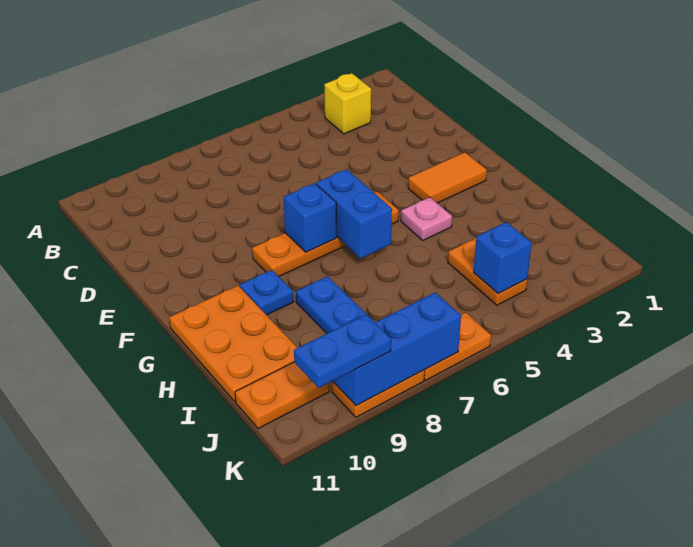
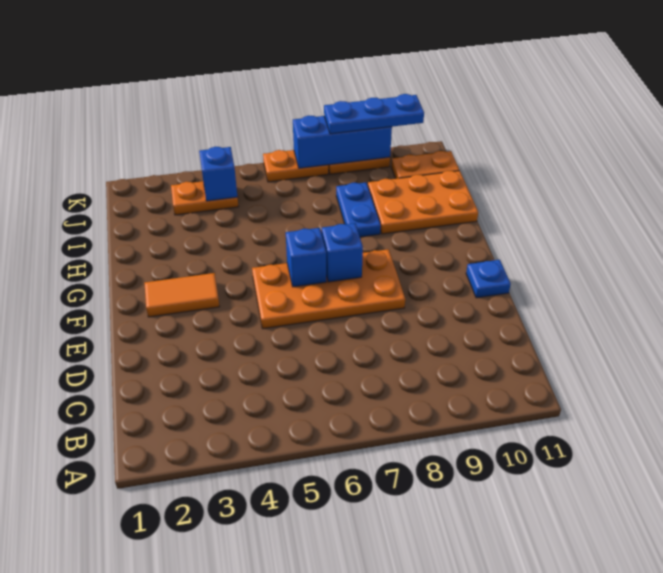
yellow 1x1 brick [324,73,371,134] -> none
orange 1x4 plate [252,192,399,276] -> orange 2x4 plate [252,249,405,329]
blue 1x2 brick [316,169,392,258] -> blue 1x1 brick [286,228,326,287]
pink 1x1 plate [401,197,452,240] -> none
blue 1x1 plate [240,270,293,315] -> blue 1x1 plate moved to [466,260,511,298]
orange 2x3 plate [169,286,297,402] -> orange 2x3 plate turned to [368,171,478,234]
orange 1x2 plate [448,238,527,305] -> orange 1x2 plate turned to [171,181,238,215]
blue 1x2 plate [294,315,391,388] -> blue 1x3 plate [324,94,424,134]

